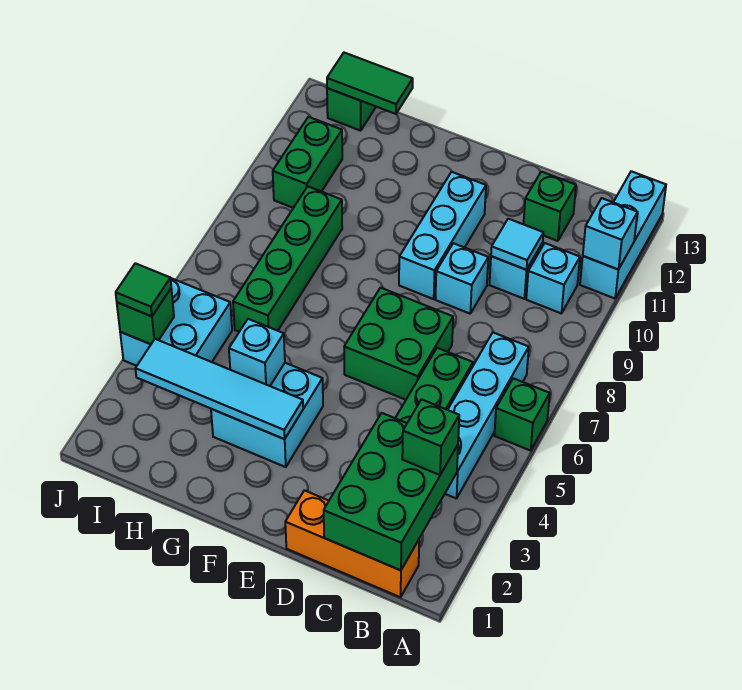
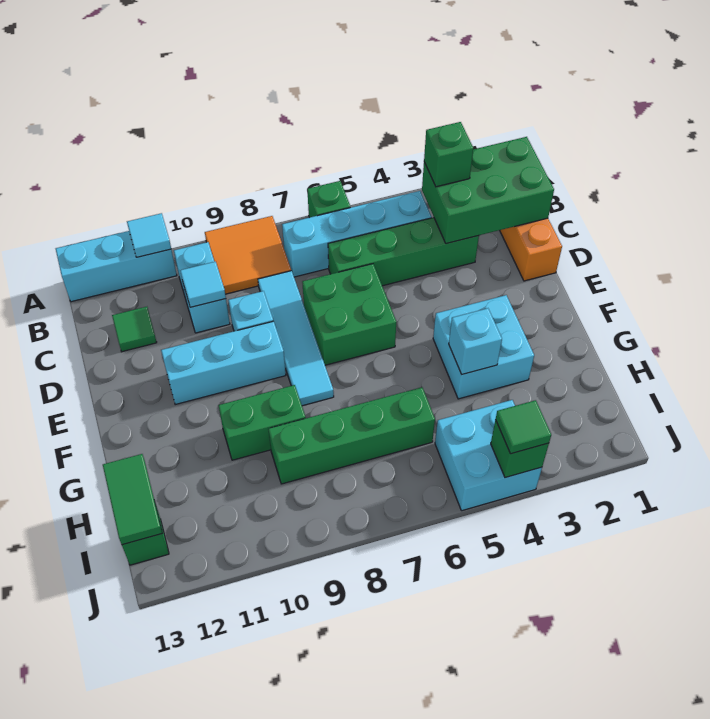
none -> orange 2x2 tile [205,216,291,294]
cyan 1x1 brick [583,198,638,270] -> cyan 1x1 tile [127,213,171,257]
green 1x1 brick [524,172,576,241] -> green 1x1 tile [112,307,157,352]
cyan 1x4 tile [135,339,303,439] -> cyan 1x4 tile moved to [258,271,334,406]
green 1x2 brick [273,117,342,208] -> green 1x2 brick moved to [218,385,306,460]

